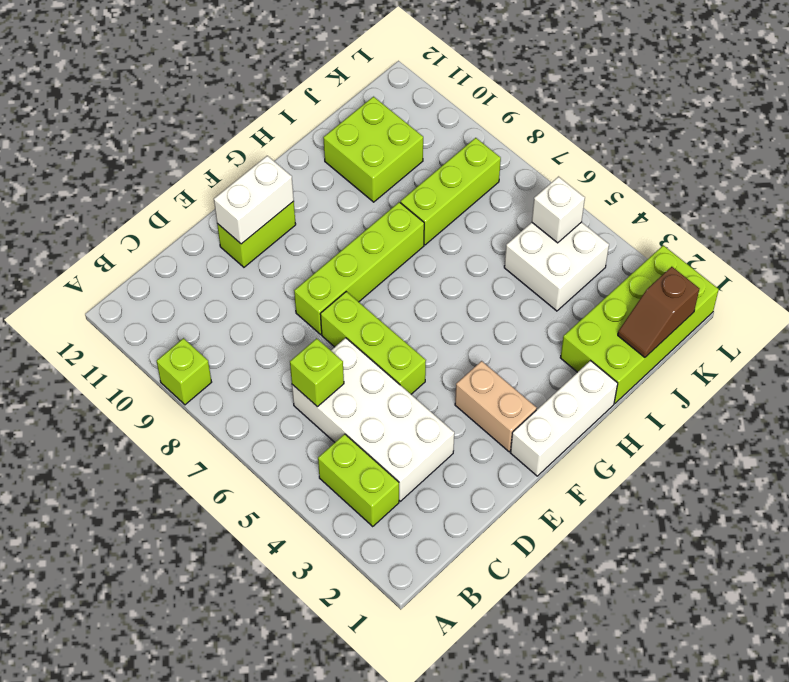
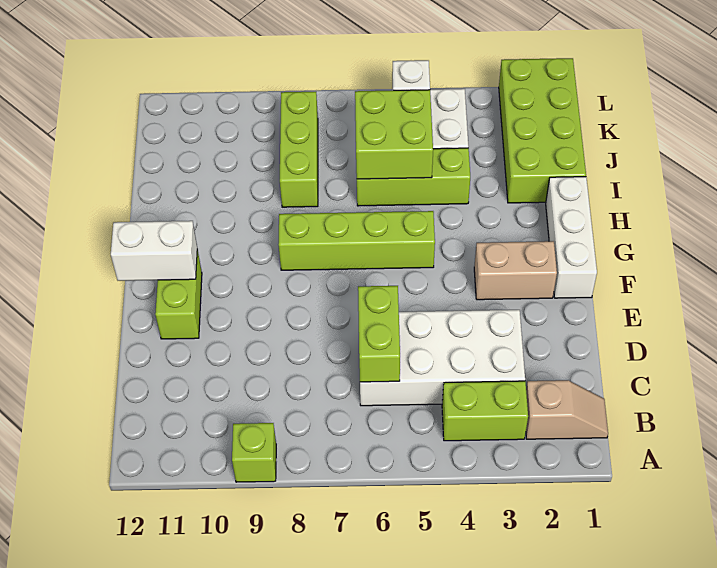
none -> tan 1x2 slope [526,380,608,439]
lime 1x1 brick [290,338,344,407] -> lime 1x2 brick [358,286,400,382]
lime 1x3 brick [320,292,426,394] -> lime 1x3 brick moved to [357,148,470,206]
lime 1x4 brick [294,202,424,334] -> lime 1x4 brick turned to [279,211,435,270]
white 1x2 brick [214,156,294,244] -> white 1x2 brick turned to [111,221,197,281]
lime 2x2 brick [323,97,423,202] -> lime 2x2 brick moved to [355,90,433,179]
brown 1x2 slope [618,267,700,357] -> none

